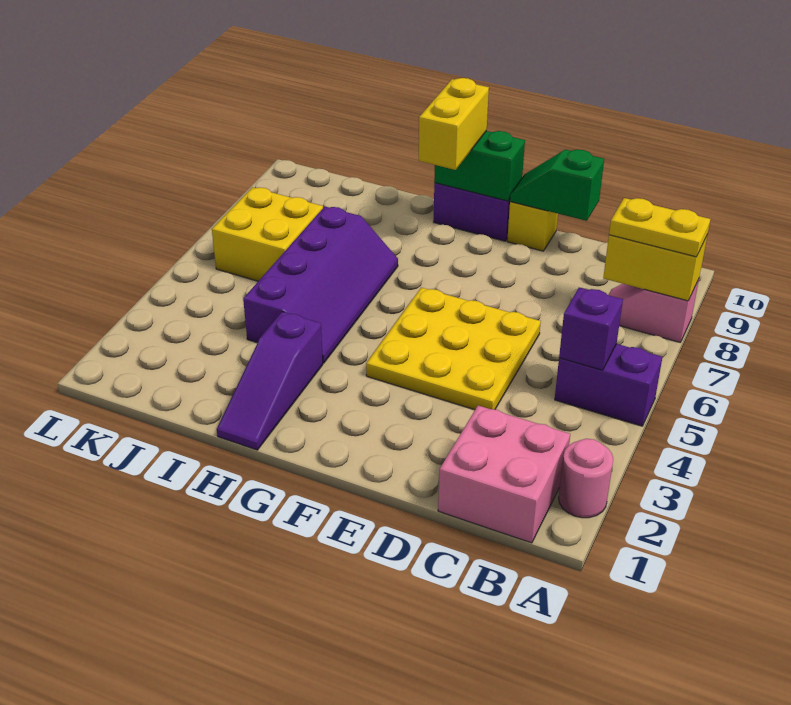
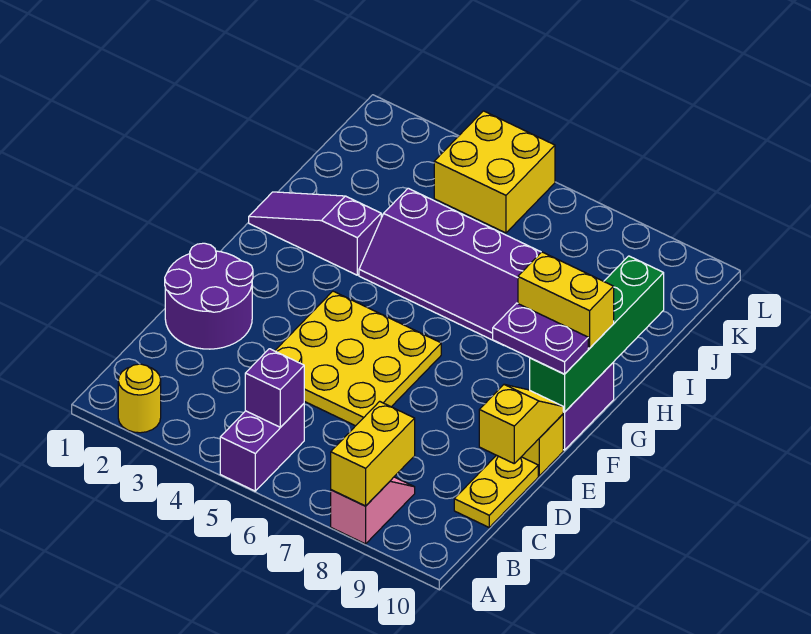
pink 1x1 round brick [558,439,613,518] -> yellow 1x1 round brick [118,364,161,433]
yellow 1x2 plate [609,198,710,257] -> yellow 1x2 plate moved to [454,455,538,527]
pink 2x2 brick [438,405,570,543] -> none
none -> purple 2x2 round brick [165,243,253,349]
green 1x2 slope [510,149,604,221] -> yellow 1x2 slope [479,384,563,463]
none -> purple 1x2 plate [493,303,588,374]
green 1x2 brick [434,131,525,201] -> green 1x4 brick [530,256,664,412]
yellow 2x2 brick [212,187,323,281] -> yellow 2x2 brick moved to [434,111,555,233]

